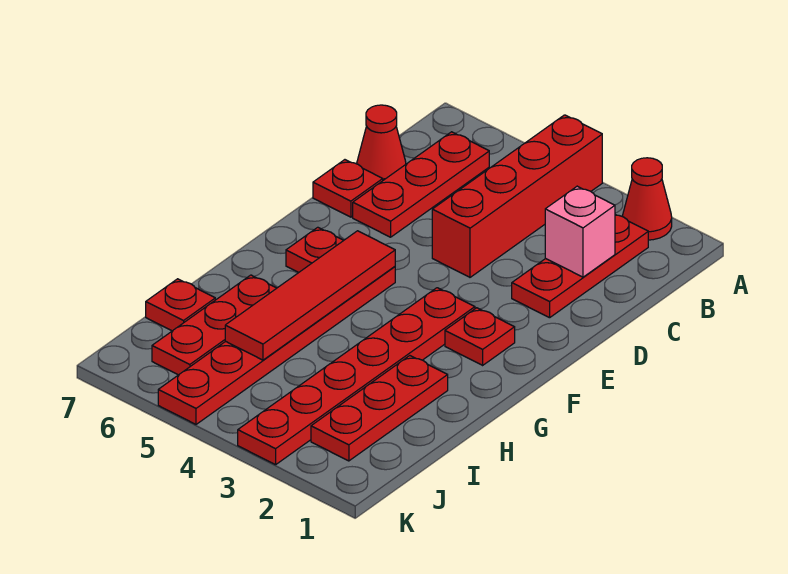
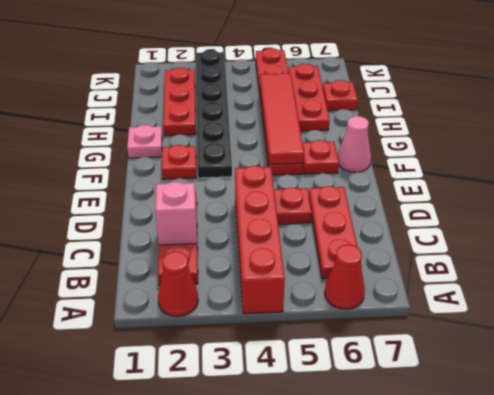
red 1x1 cone [357,105,406,180] -> red 1x1 cone moved to [325,244,365,309]
red 1x1 plate [313,160,383,217] -> red 1x1 plate moved to [274,187,312,224]
red 1x6 plate [238,288,475,465] -> black 1x6 plate [196,50,232,178]
none -> pink 1x1 cone [338,116,371,172]
none -> pink 1x1 plate [127,125,162,158]

